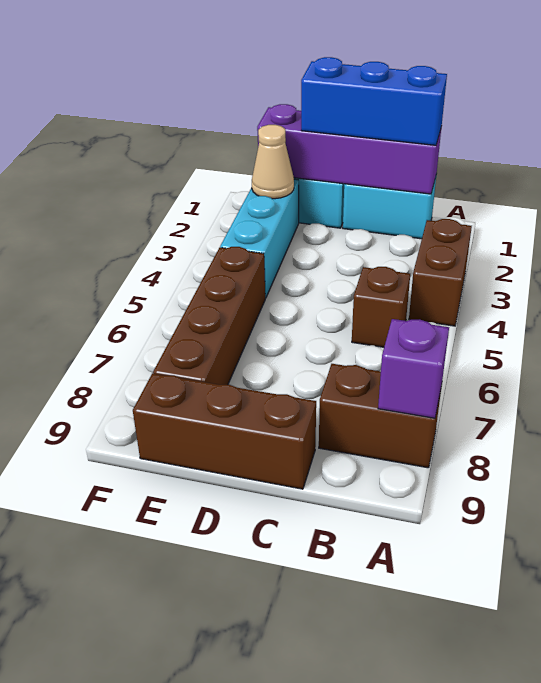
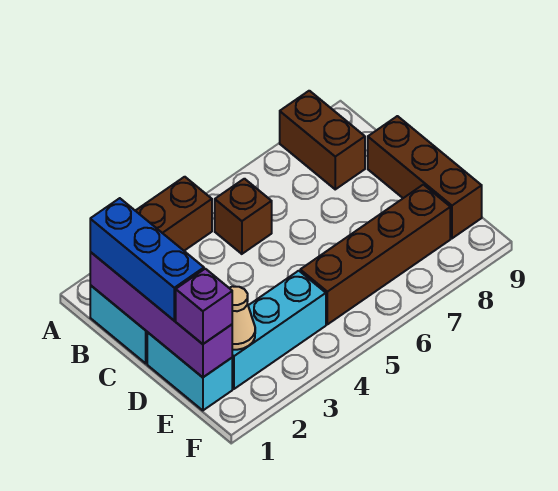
purple 1x1 brick [378,319,449,418] -> purple 1x1 brick moved to [176,269,232,344]

